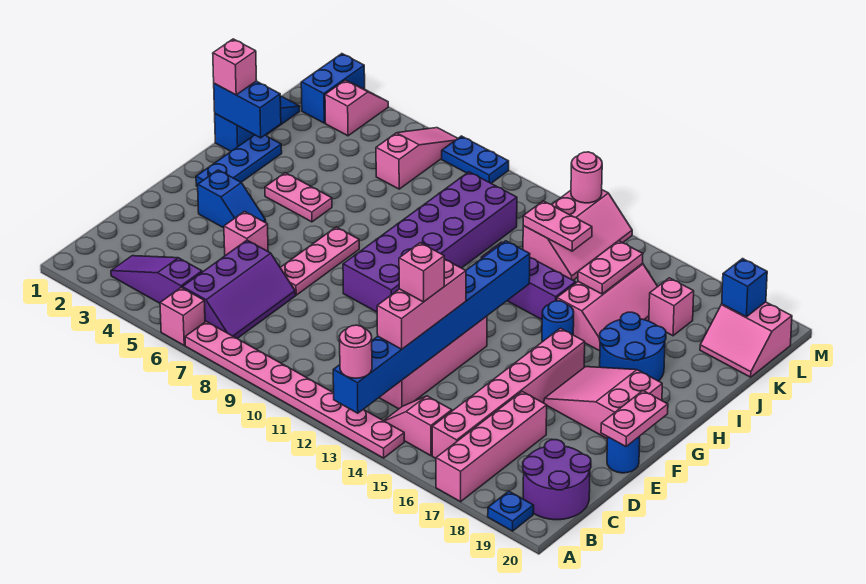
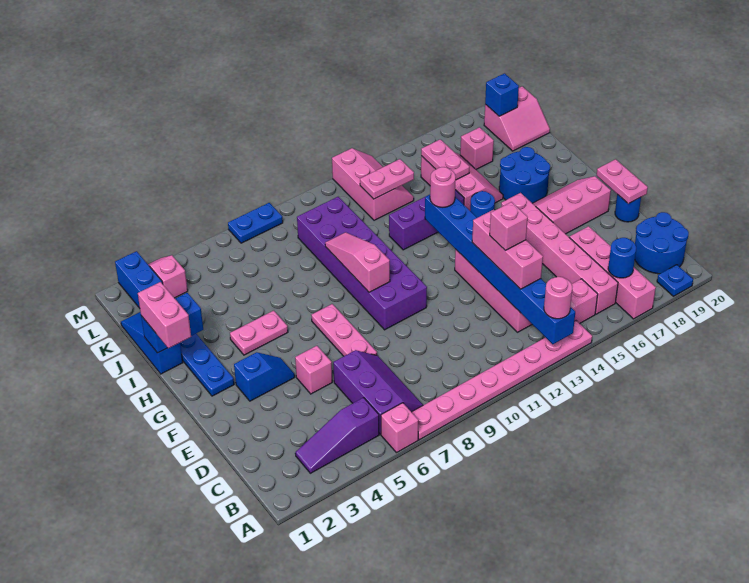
none -> blue 1x1 round brick [608,238,636,278]
purple 2x2 round brick [523,440,591,520] -> blue 2x2 round brick [635,212,689,274]
pink 2x3 slope [544,367,662,439] -> pink 2x3 slope turned to [532,176,611,234]
pink 1x1 brick [213,39,257,95] -> pink 1x2 brick [138,282,191,348]
pink 1x3 slope [376,128,458,189] -> pink 1x3 slope moved to [325,232,390,292]
pink 1x1 round brick [571,152,602,203] -> pink 1x1 round brick moved to [430,167,456,207]

